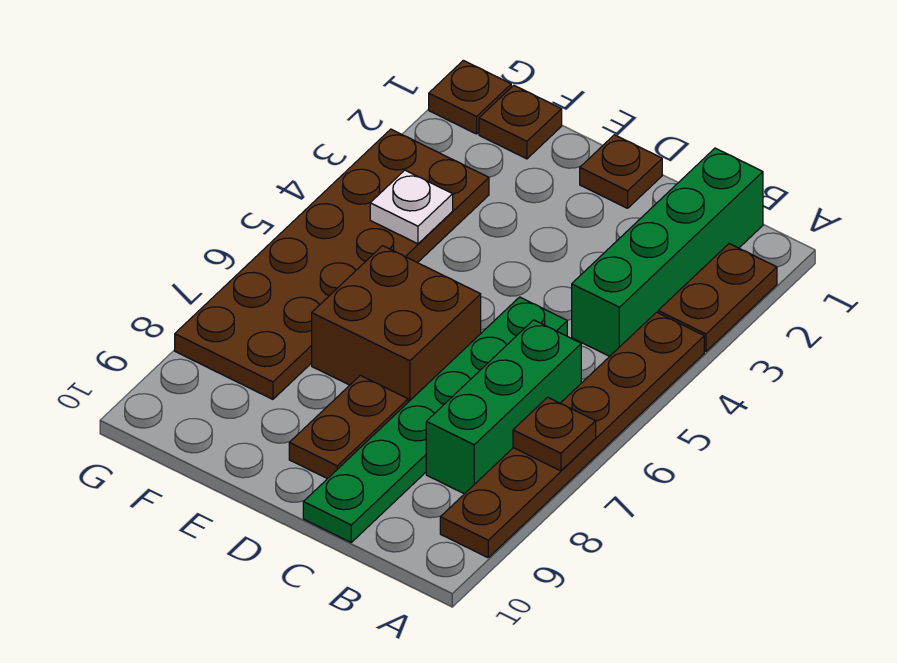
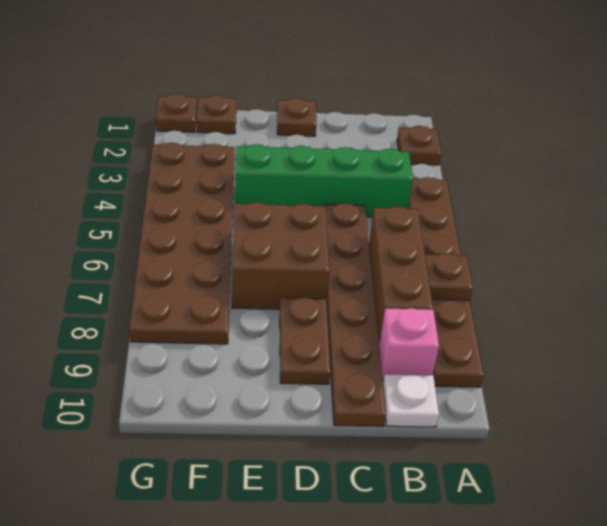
brown 1x2 plate [658,244,777,351] -> brown 1x1 plate [397,126,441,165]
green 1x4 brick [572,148,763,356] -> green 1x4 brick turned to [235,144,413,217]
green 1x3 brick [426,320,581,494] -> brown 1x3 brick [369,206,433,343]
none -> pink 1x1 brick [379,308,439,381]
green 1x6 plate [303,297,567,542] -> brown 1x6 plate [323,203,386,426]
white 1x1 plate [370,170,453,244] -> white 1x1 plate moved to [383,374,439,427]

